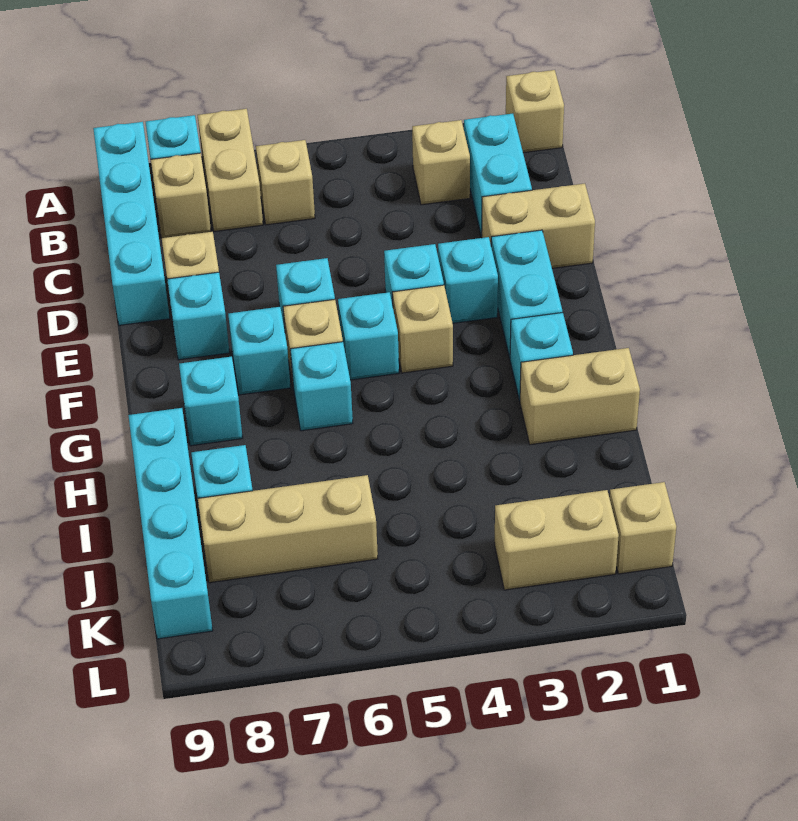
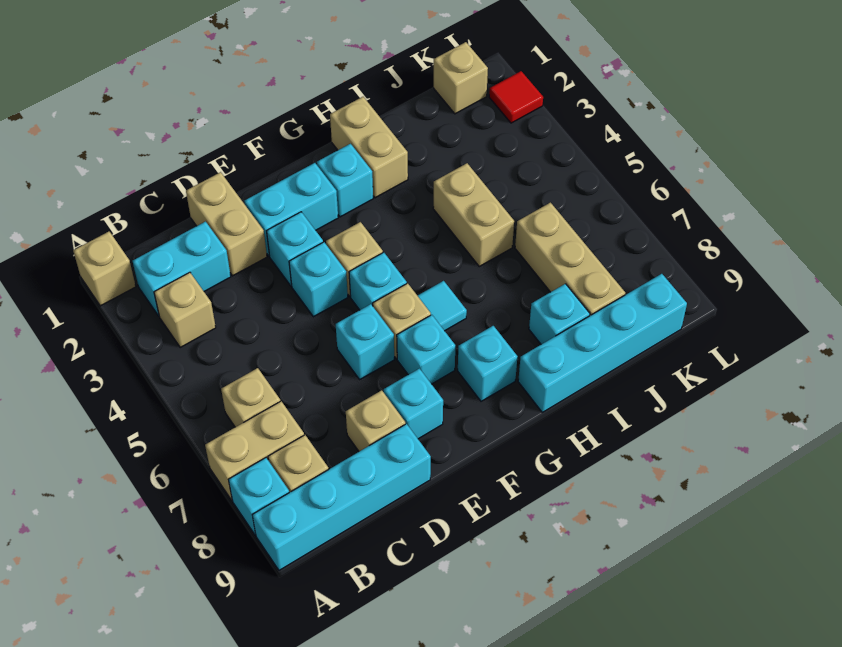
cyan 1x1 brick [290,342,353,431] -> cyan 1x1 tile [418,281,467,331]
tan 1x2 brick [495,490,619,590] -> tan 1x2 brick moved to [433,163,514,266]
none -> red 1x1 tile [489,71,543,123]

